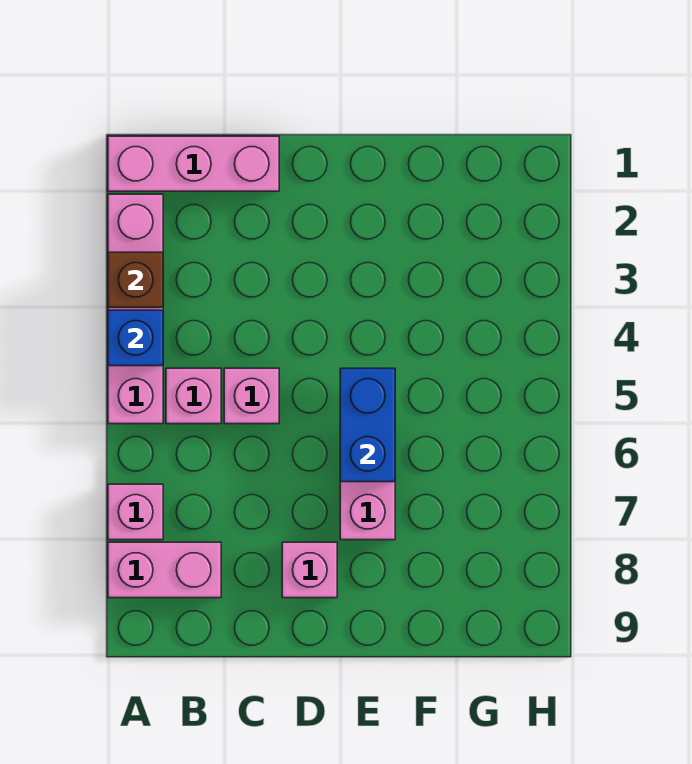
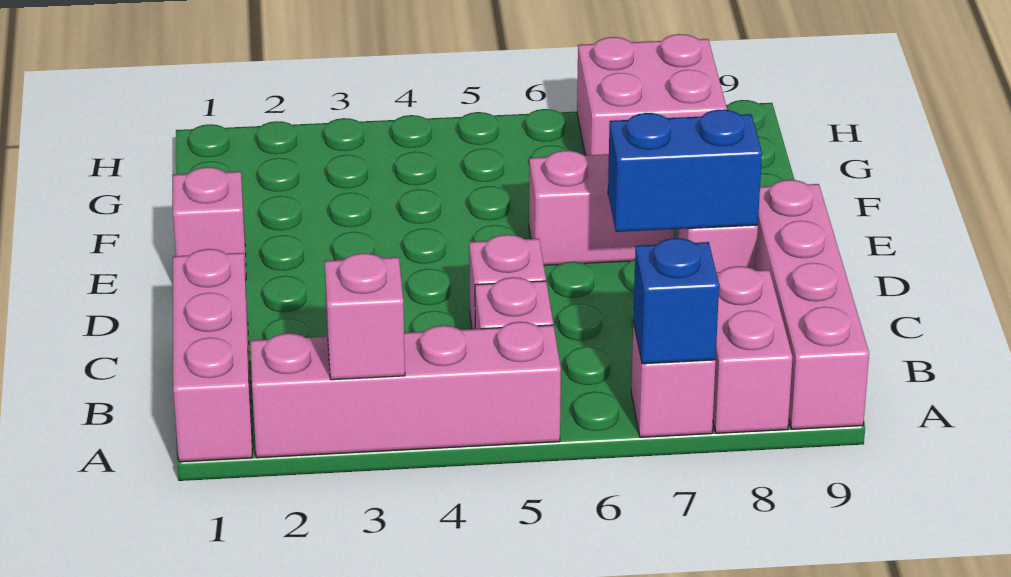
brown 1x1 brick [108,252,163,307] -> pink 1x1 brick [325,253,405,380]
blue 1x1 brick [108,310,163,366] -> blue 1x1 brick moved to [633,238,719,364]
none -> pink 1x4 brick [756,180,869,429]
none -> pink 1x1 brick [173,167,246,280]
blue 1x2 brick [340,368,395,482] -> blue 1x2 brick moved to [608,110,762,232]
none -> pink 2x2 brick [577,34,727,155]

